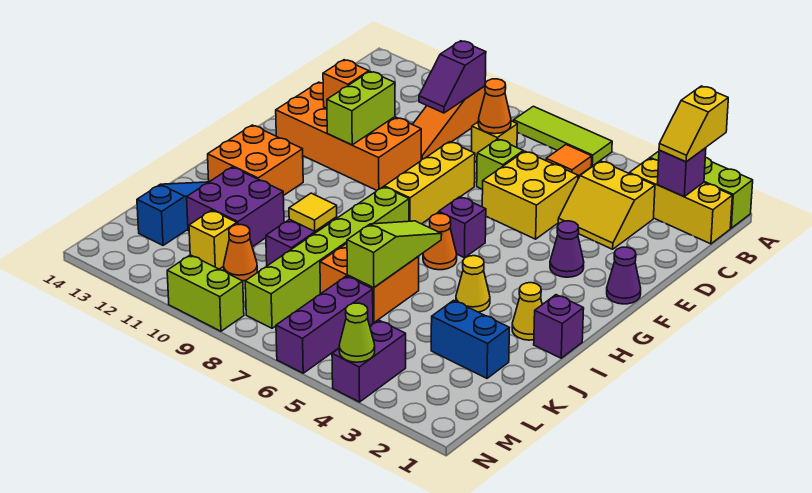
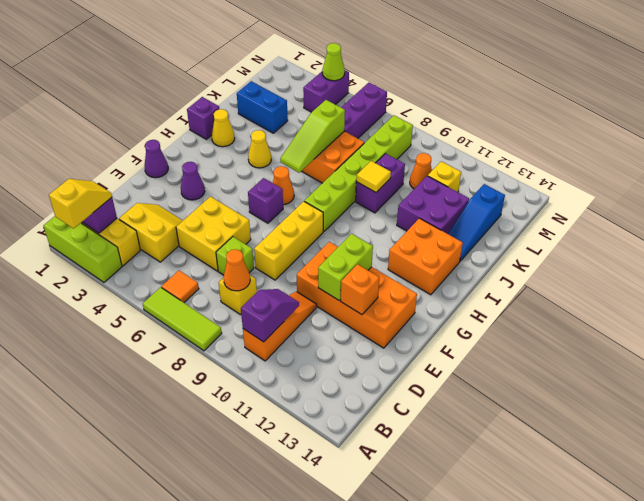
lime 1x2 brick [167,255,244,331] -> none

